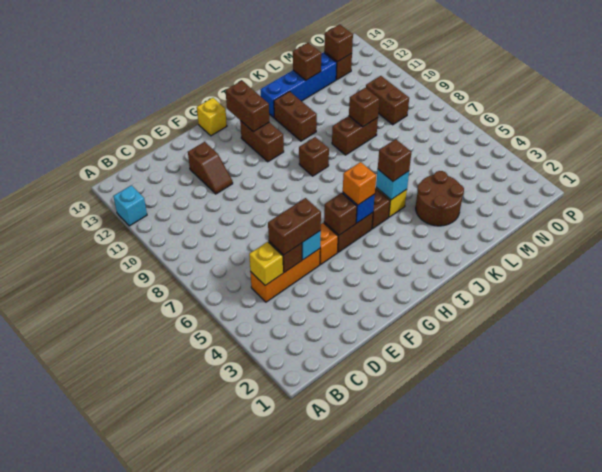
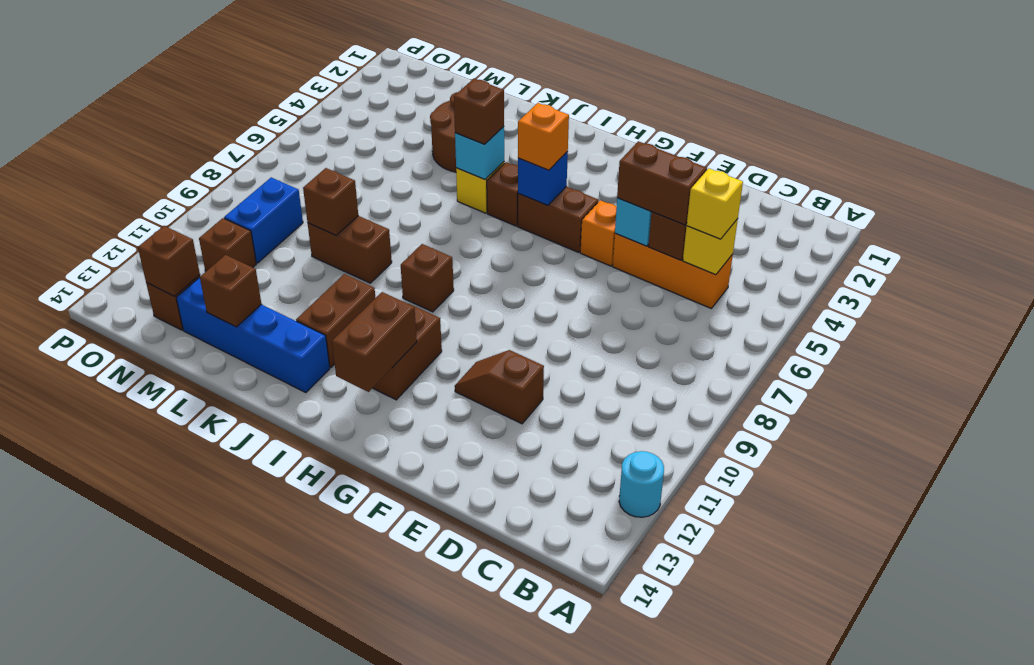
cyan 1x1 brick [113,185,147,226] -> cyan 1x1 round brick [619,451,664,517]
brown 1x2 slope [188,142,233,194] -> brown 1x2 slope turned to [455,350,544,424]
brown 1x1 brick [324,193,357,235] -> brown 1x1 brick moved to [199,218,256,272]
yellow 1x1 brick [197,98,227,136] -> yellow 1x1 brick moved to [687,168,743,239]
brown 1x2 brick [366,76,409,125] -> blue 1x2 brick [224,178,303,263]

